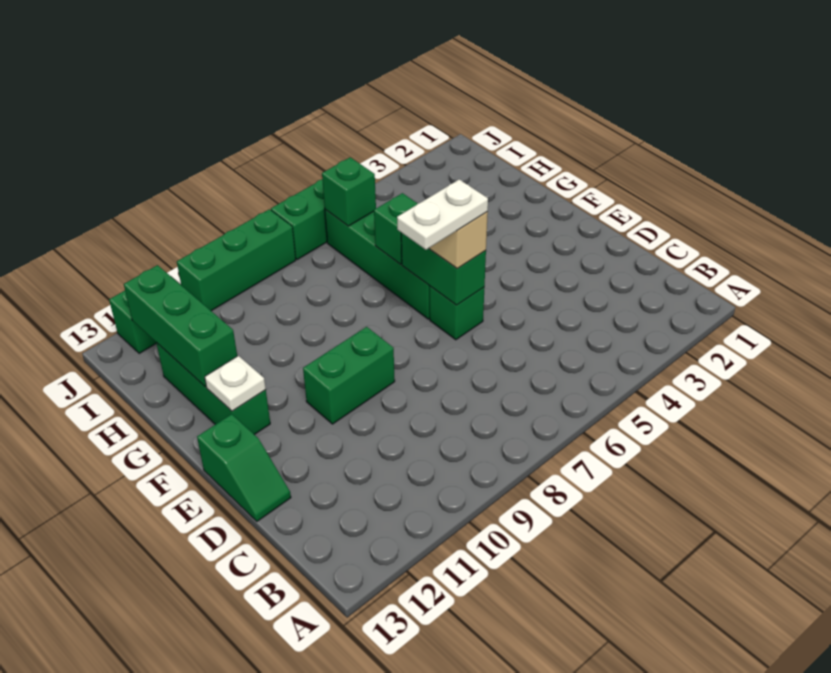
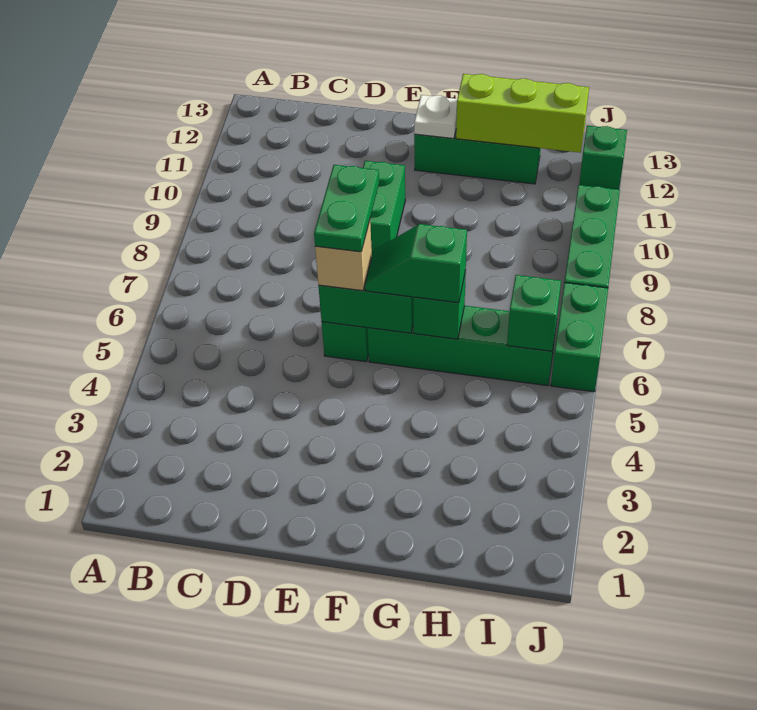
green 1x2 slope [197,414,291,521] -> green 1x2 slope moved to [365,224,467,303]
white 1x2 plate [397,179,488,250] -> green 1x2 plate [314,165,379,252]
green 1x3 brick [124,265,237,387] -> lime 1x3 brick [456,74,589,153]

